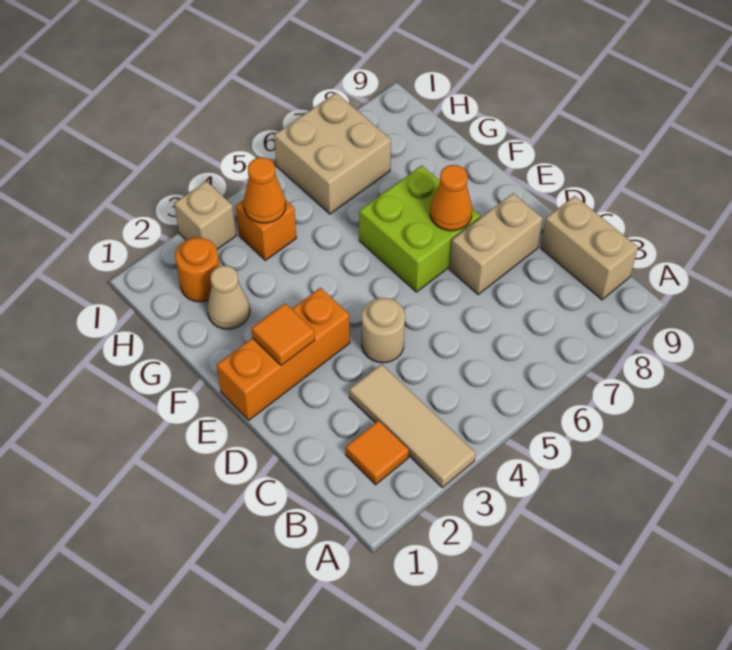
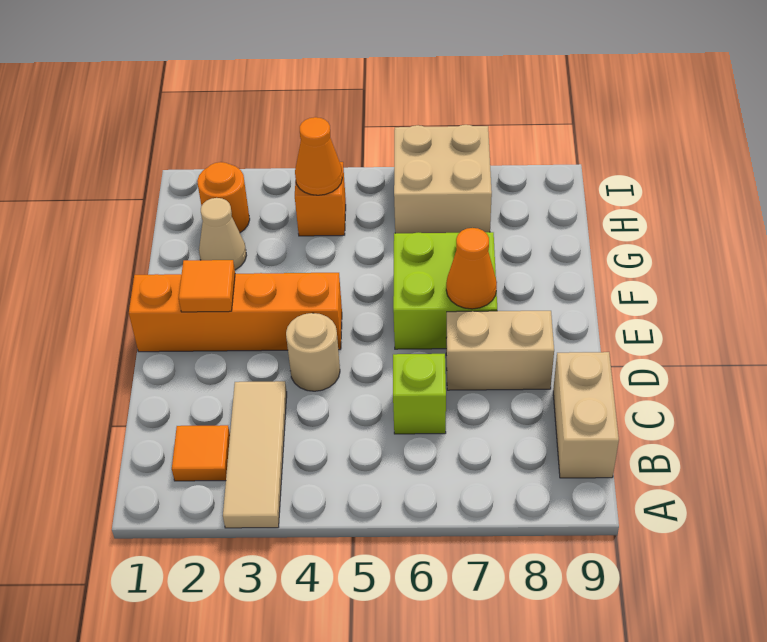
none -> lime 1x1 brick [393,354,446,434]
orange 1x3 brick [217,288,350,420] -> orange 1x4 brick [129,273,342,352]
tan 1x1 brick [174,181,236,249] -> none

